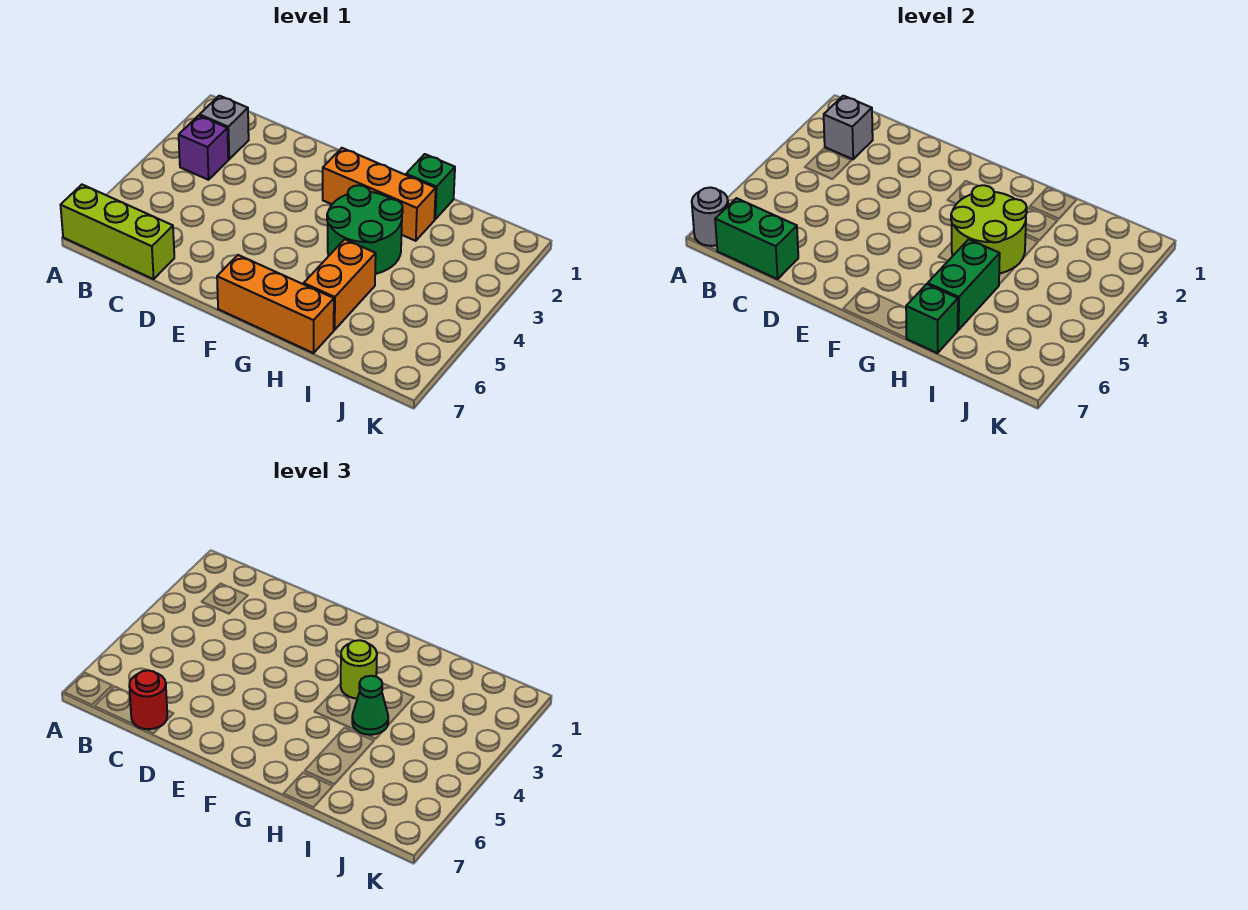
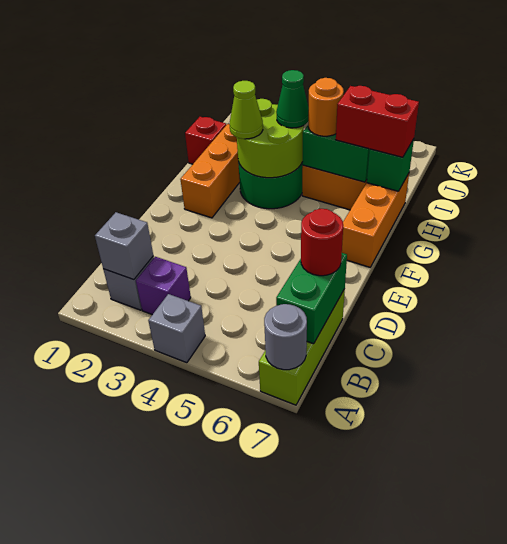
none -> grey 1x1 brick [148,294,205,363]
lime 1x1 round brick [341,640,377,698] -> lime 1x1 cone [230,81,263,139]
green 1x1 brick [406,154,455,219] -> red 1x1 brick [185,117,226,164]
none -> orange 1x1 round brick [308,78,344,136]
none -> red 1x2 brick [336,86,419,157]

